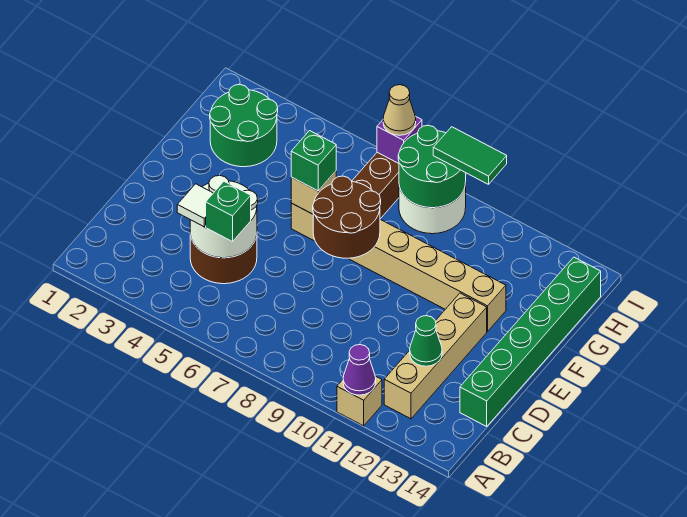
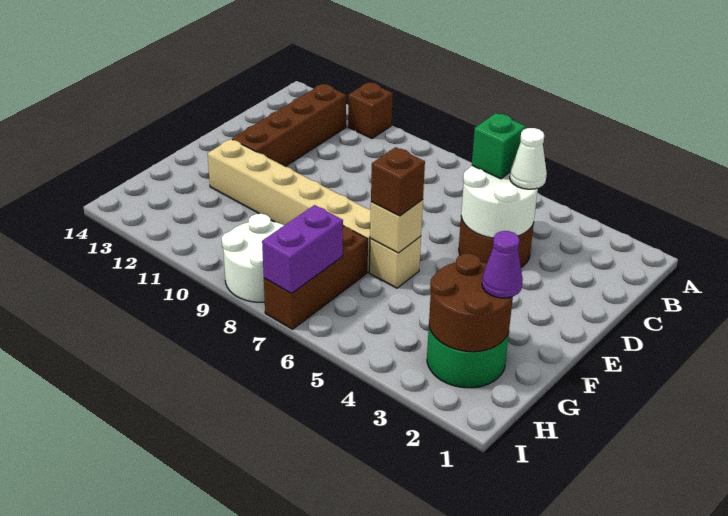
tan 1x1 brick [337,376,382,426] -> brown 1x1 brick [348,82,393,139]
purple 1x1 cone [343,345,376,395] -> purple 1x1 cone moved to [482,231,523,298]
tan 1x4 brick [384,293,487,419] -> brown 1x4 brick [232,84,346,166]
white 1x1 tile [177,184,213,227] -> white 1x1 cone [510,128,547,189]
green 1x1 cone [410,316,442,366] -> none
green 1x6 brick [460,257,601,426] -> none
brown 2x2 round brick [313,176,381,258] -> brown 2x2 round brick moved to [429,253,513,352]
green 1x1 brick [291,131,336,191] -> brown 1x1 brick [371,147,425,216]
green 2x2 round brick [398,125,466,208] -> none
purple 1x1 brick [377,116,422,163] -> purple 1x2 brick [262,205,343,293]
tan 1x1 cone [383,85,416,135] -> none
green 1x2 tile [433,127,507,184] -> none

